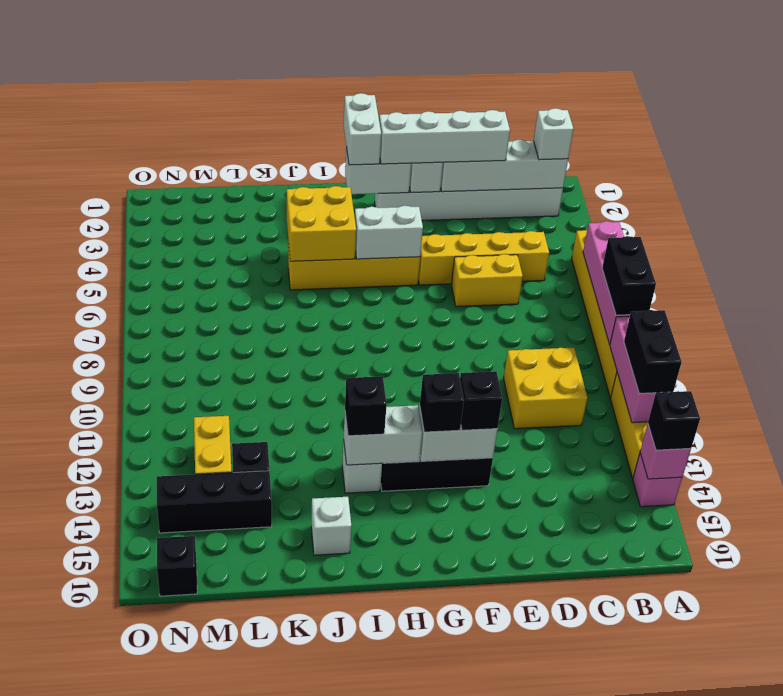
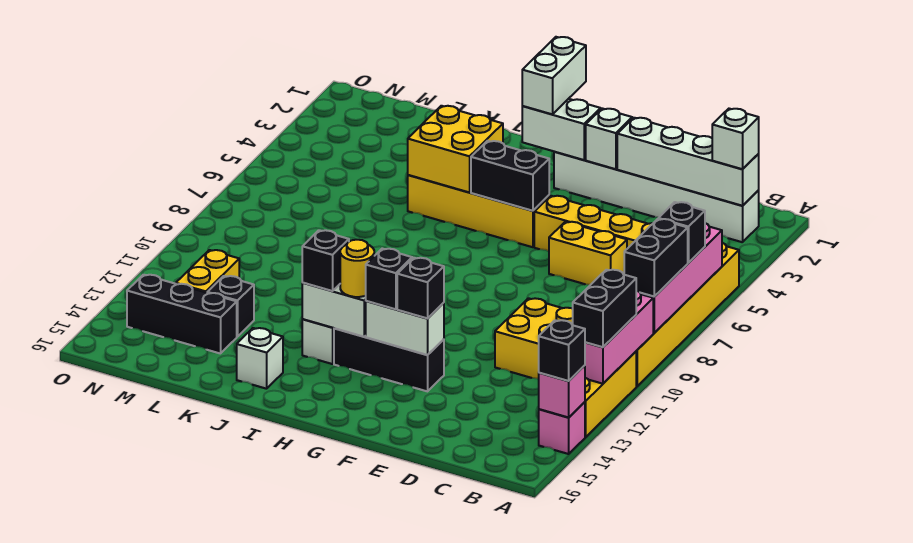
white 1x4 brick [379,110,510,164] -> none
white 1x2 brick [355,206,423,259] -> black 1x2 brick [471,141,549,211]
none -> yellow 1x1 round brick [340,240,374,297]
black 1x1 brick [157,536,197,596] -> black 1x1 brick moved to [658,202,705,263]

